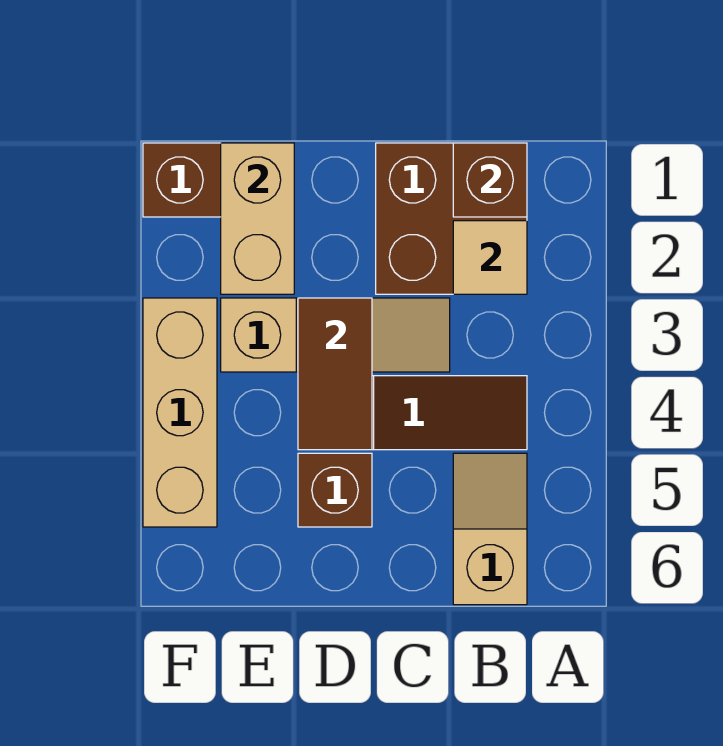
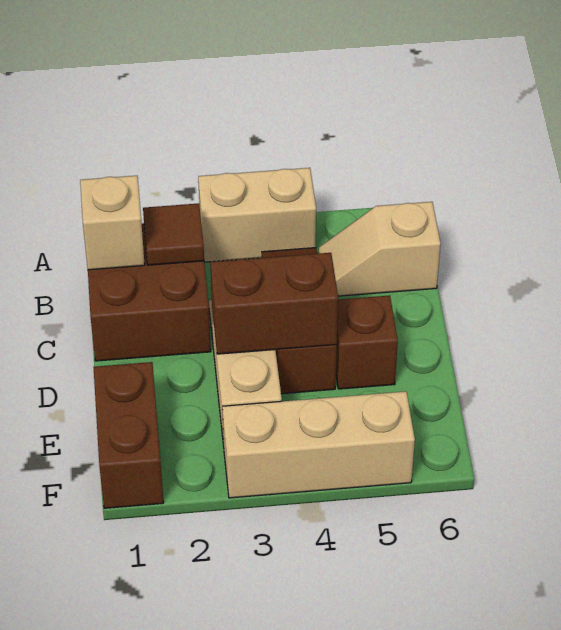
brown 1x1 brick [453,143,527,217] -> tan 1x1 brick [80,176,145,270]
tan 1x1 tile [453,221,527,294] -> brown 1x1 tile [143,203,204,265]
brown 1x2 tile [298,298,372,450] -> brown 1x2 brick [210,253,338,354]
tan 1x2 brick [221,143,294,294] -> tan 1x2 brick moved to [198,168,316,262]

